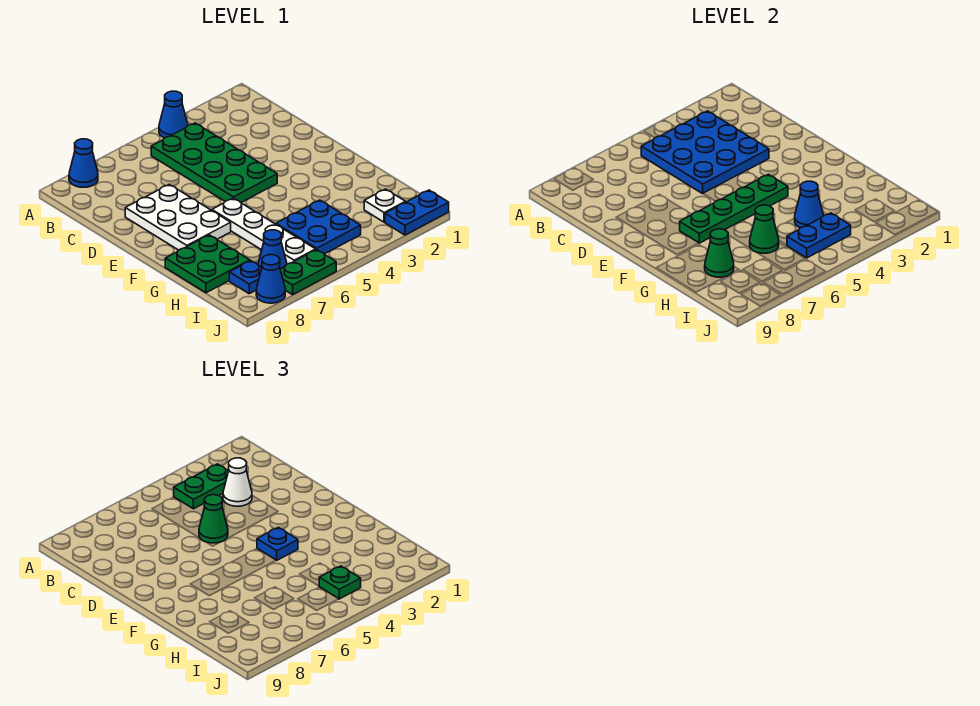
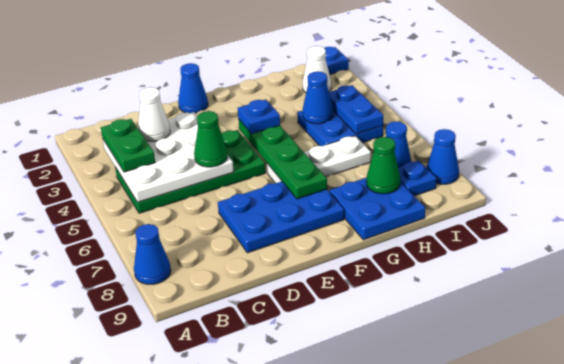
blue 1x1 cone [159,91,188,138] -> blue 1x1 cone moved to [178,63,208,113]
blue 3x3 plate [641,111,769,194] -> white 3x3 plate [103,112,234,202]
white 2x3 plate [125,184,231,250] -> blue 2x3 plate [218,181,344,253]
white 1x4 plate [212,198,316,264] -> white 1x3 plate [267,136,371,183]
green 2x2 plate [165,235,250,293] -> blue 2x2 plate [329,178,425,240]
green 1x1 cone [750,205,779,253] -> none
white 1x1 plate [364,189,405,222] -> white 1x1 cone [303,46,331,93]
green 1x1 plate [319,566,361,599] -> none
blue 1x2 plate [385,190,449,235] -> blue 1x1 plate [324,47,349,75]
green 1x2 plate [280,250,336,295] -> none

